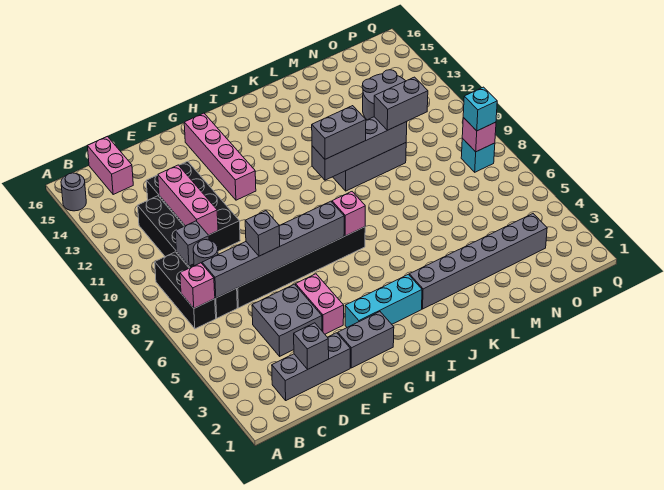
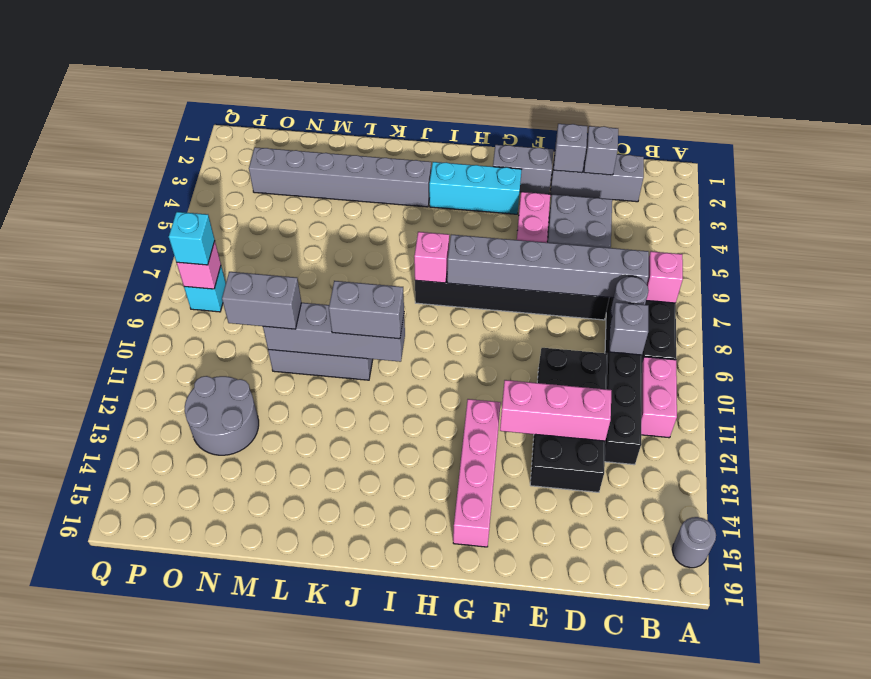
pink 1x2 brick [87,137,133,194] -> pink 1x2 brick moved to [641,357,677,438]
pink 1x3 brick [158,165,218,235] -> pink 1x3 brick turned to [500,380,611,441]
grey 1x1 brick [245,211,280,256] -> grey 1x1 brick moved to [554,124,587,173]

